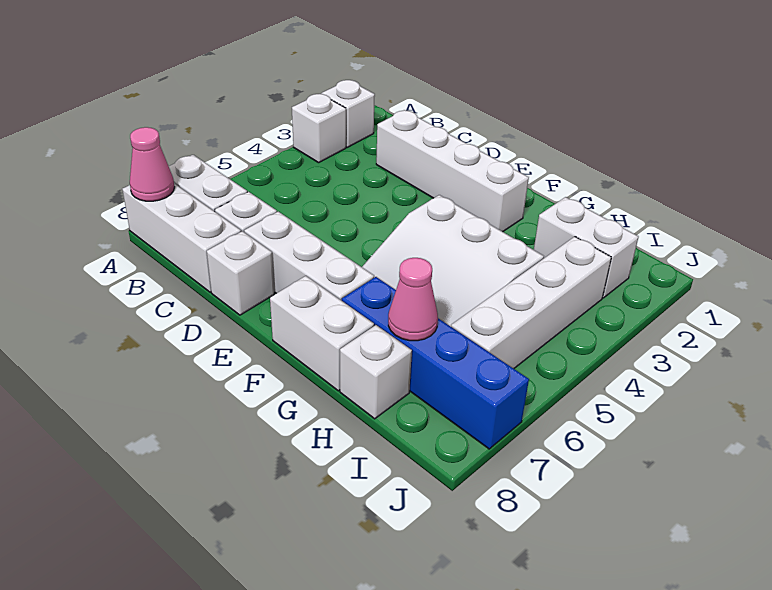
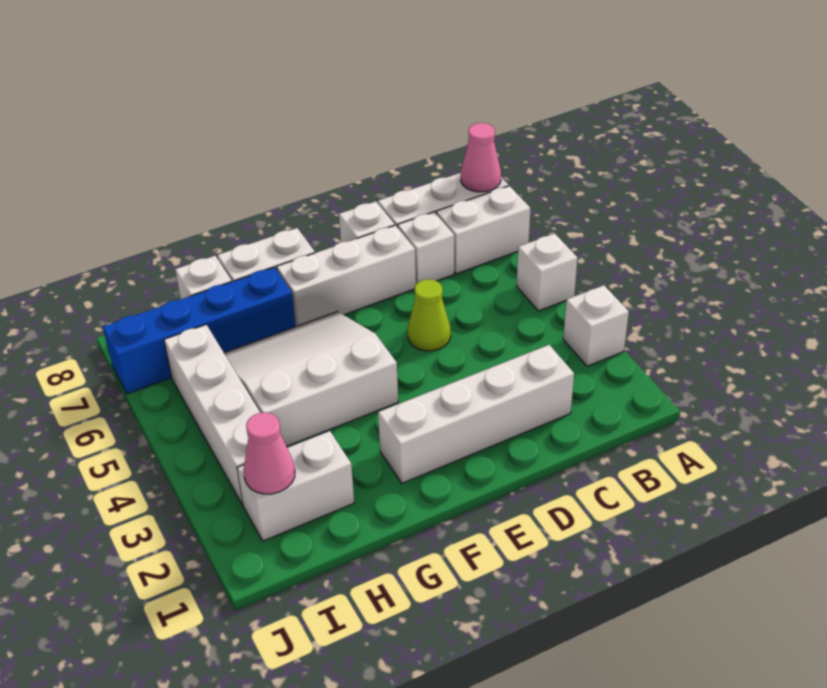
white 1x1 brick [321,80,375,147] -> white 1x1 brick moved to [517,234,578,311]
none -> lime 1x1 cone [408,279,451,351]
pink 1x1 cone [388,258,438,341] -> pink 1x1 cone moved to [244,412,295,494]

